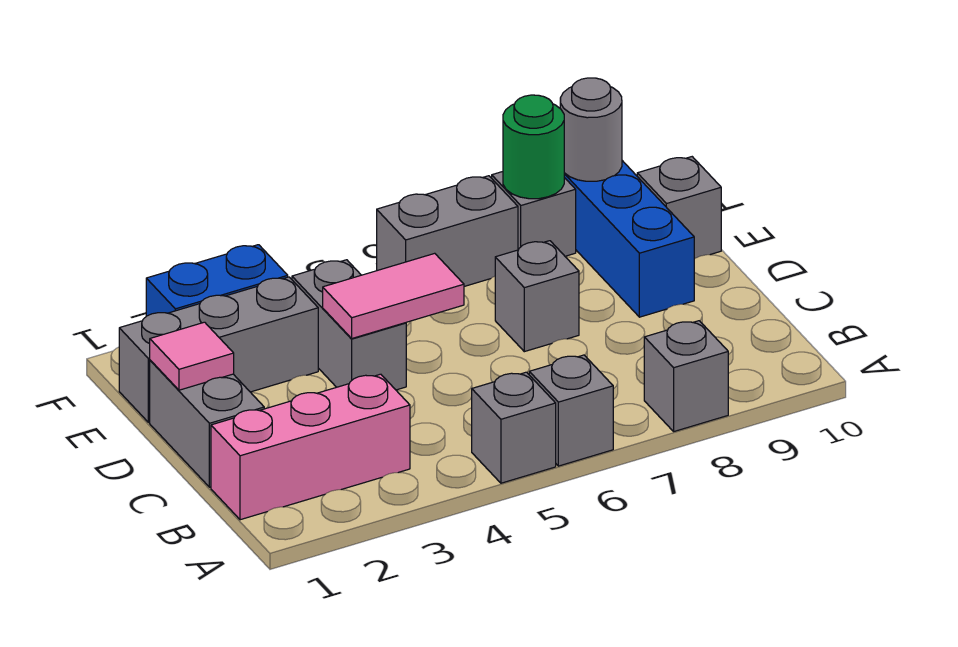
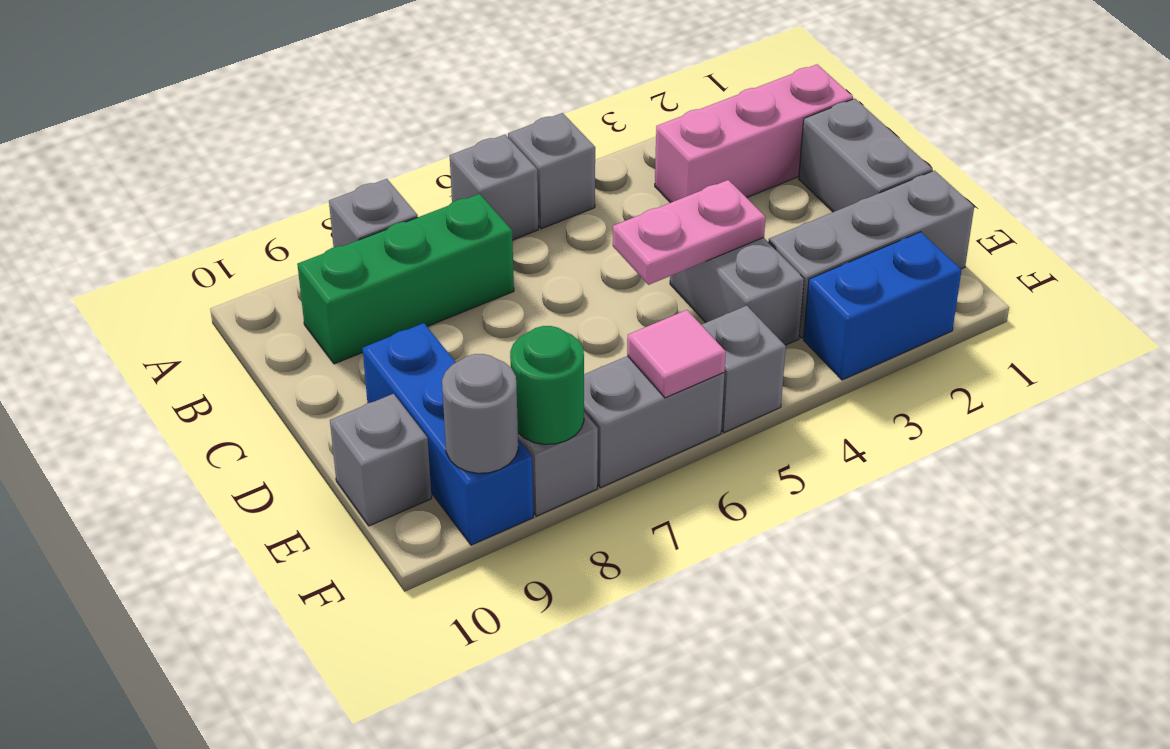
none -> green 1x3 brick [297,194,514,364]
pink 1x1 tile [150,322,234,390] -> pink 1x1 tile moved to [627,310,726,398]
pink 1x2 tile [323,253,464,338] -> pink 1x2 plate [613,180,766,285]
grey 1x1 brick [495,241,579,352] -> grey 1x1 brick moved to [702,306,786,433]

